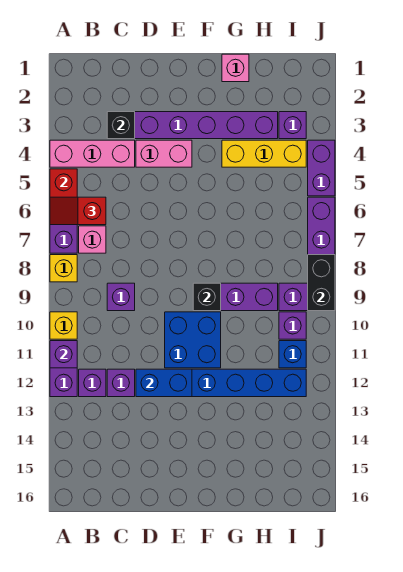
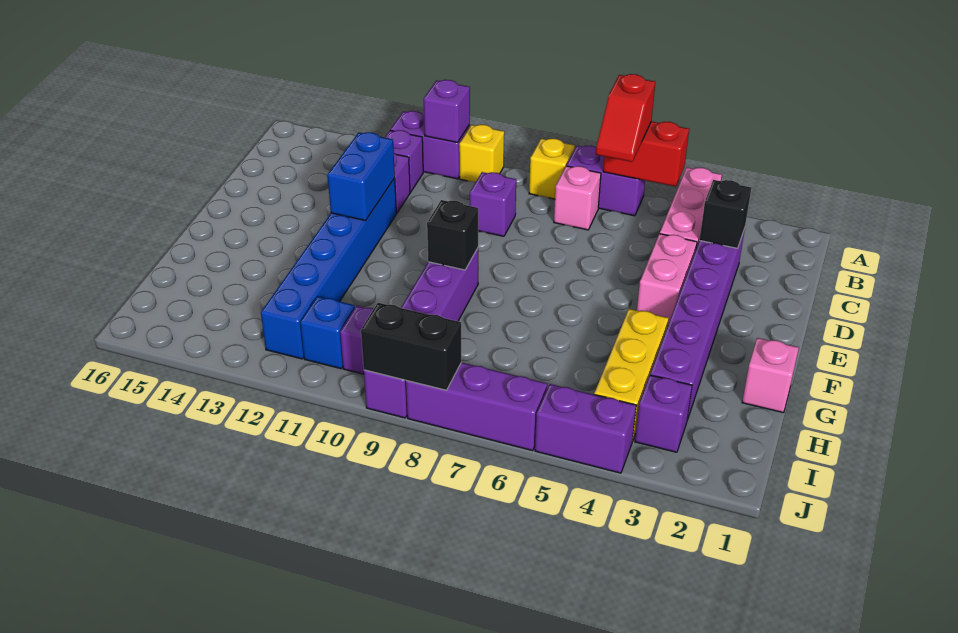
red 1x2 slope [50,197,106,225] -> red 1x2 slope turned to [596,74,655,162]
blue 2x2 brick [165,312,221,368] -> none

